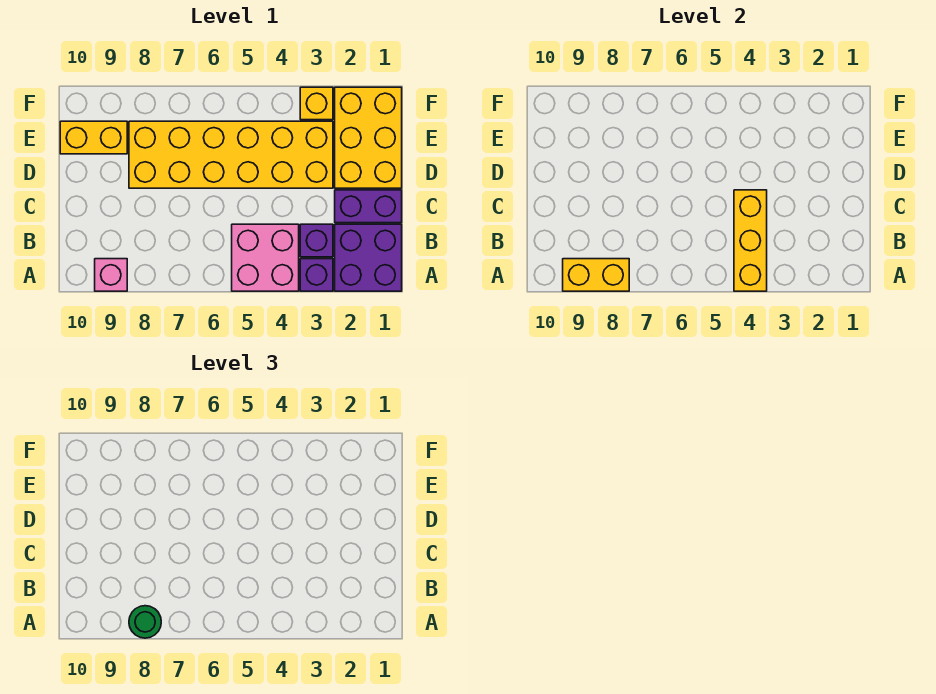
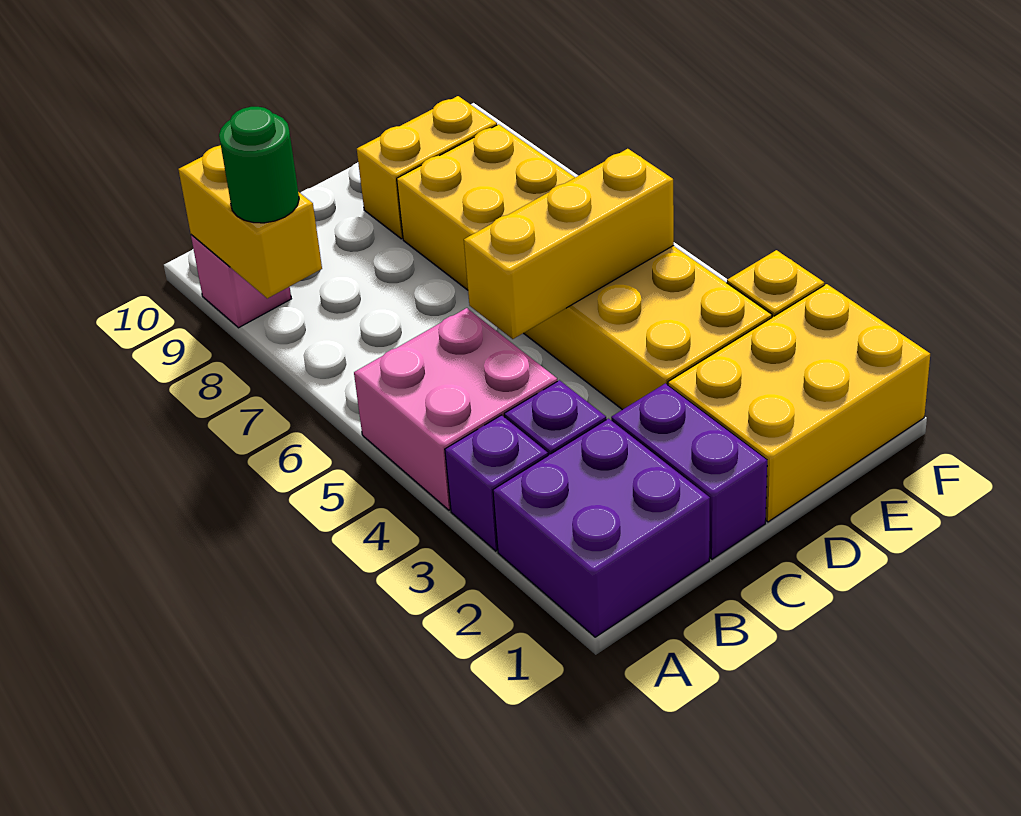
yellow 1x3 brick [734,190,767,291] -> yellow 1x3 brick moved to [464,149,674,339]
yellow 1x2 brick [60,121,127,154] -> yellow 1x2 brick turned to [357,96,497,239]

